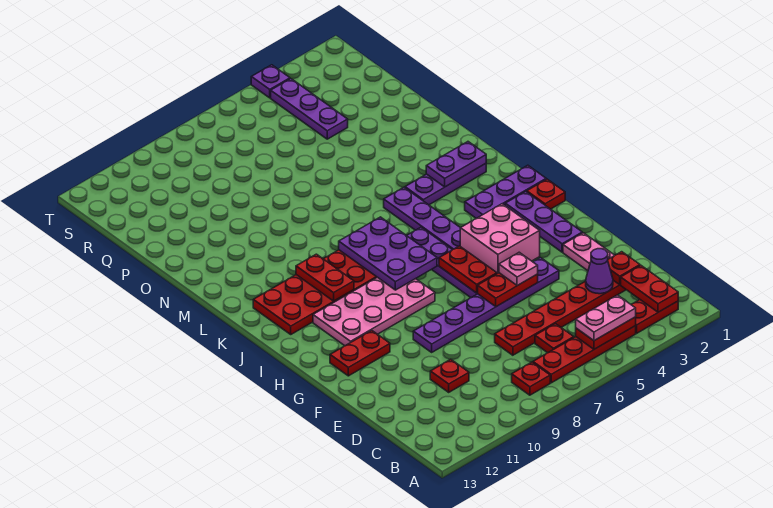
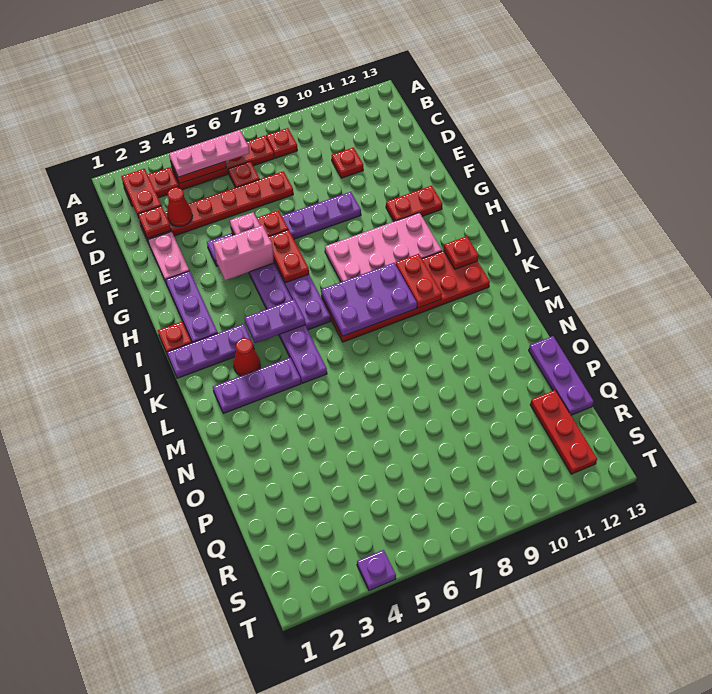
pink 1x2 plate [576,295,636,341] -> pink 1x3 plate [169,130,249,177]
purple 1x1 cone [586,249,613,294] -> red 1x1 cone [167,187,193,227]
pink 2x2 brick [460,204,540,274] -> pink 1x2 brick [213,225,274,280]
purple 2x3 plate [339,217,437,290] -> purple 2x3 plate turned to [321,263,417,336]
none -> red 1x1 plate [444,236,478,269]
none -> red 1x1 cone [234,338,261,376]
purple 1x2 plate [426,142,486,187] -> purple 1x2 plate moved to [244,299,305,343]
purple 1x3 plate [271,79,348,139] -> purple 1x3 plate moved to [529,336,594,415]
none -> red 1x3 plate [530,390,597,474]

